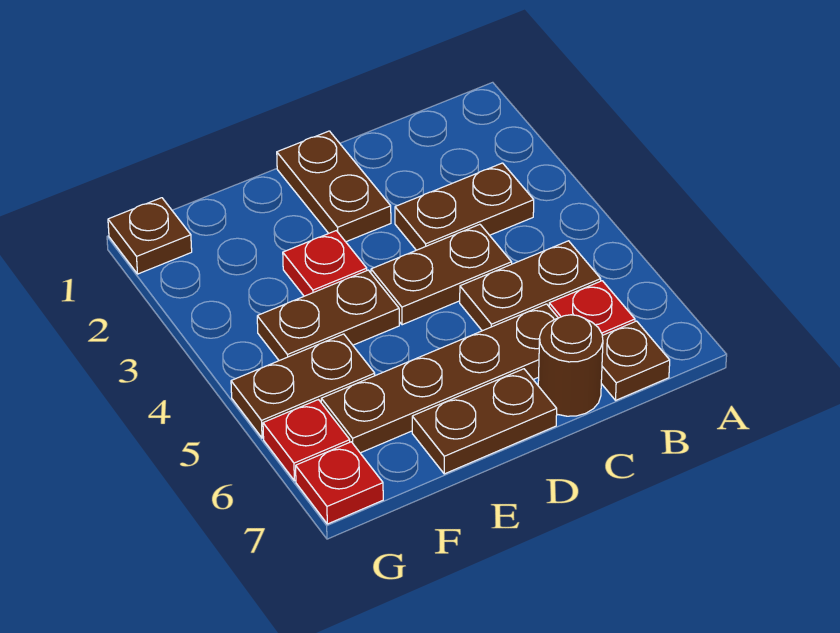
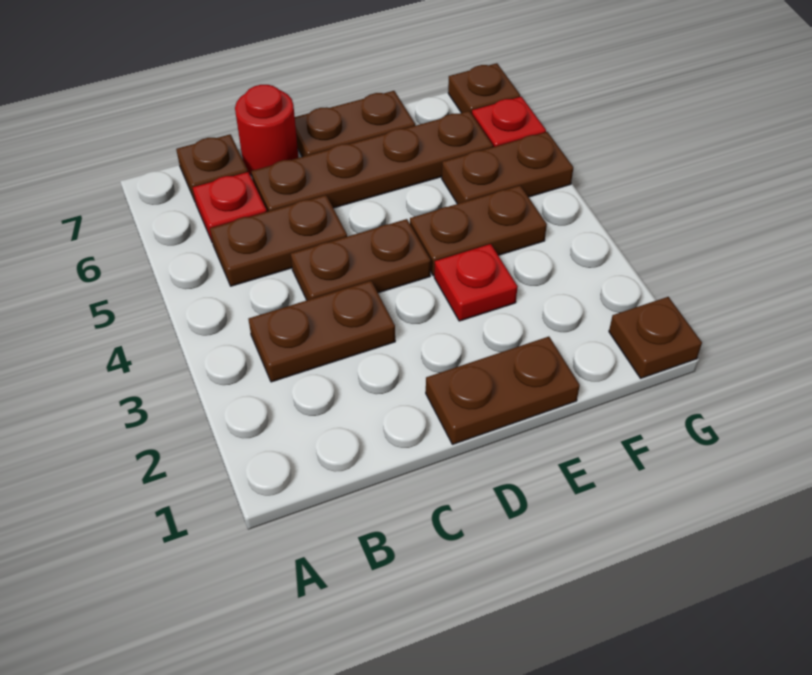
brown 1x1 round brick [538,315,603,416] -> red 1x1 round brick [235,85,299,175]
brown 1x2 plate [277,131,391,242] -> brown 1x2 plate turned to [426,337,580,444]
red 1x1 plate [296,442,383,524] -> brown 1x1 plate [448,63,520,114]

